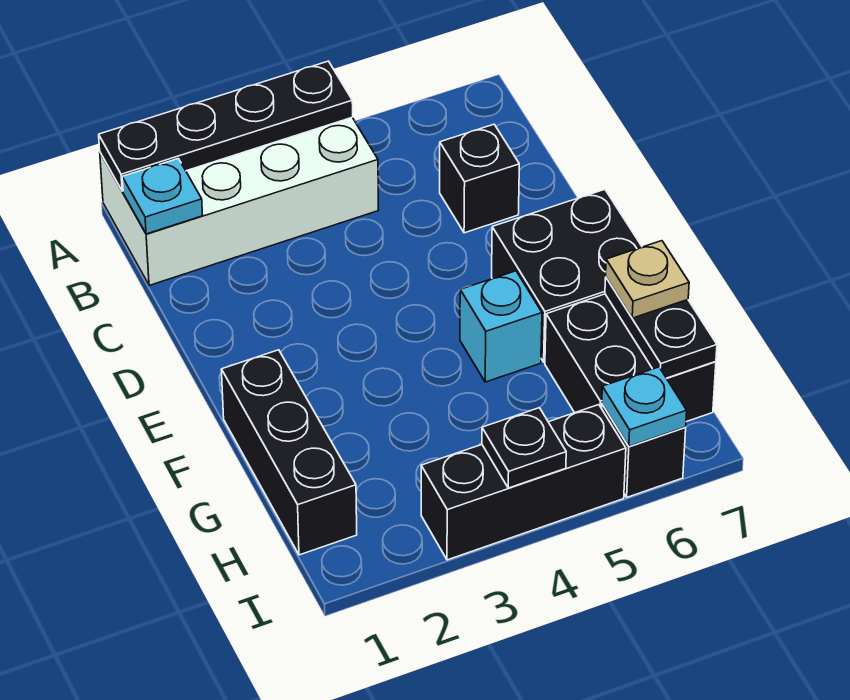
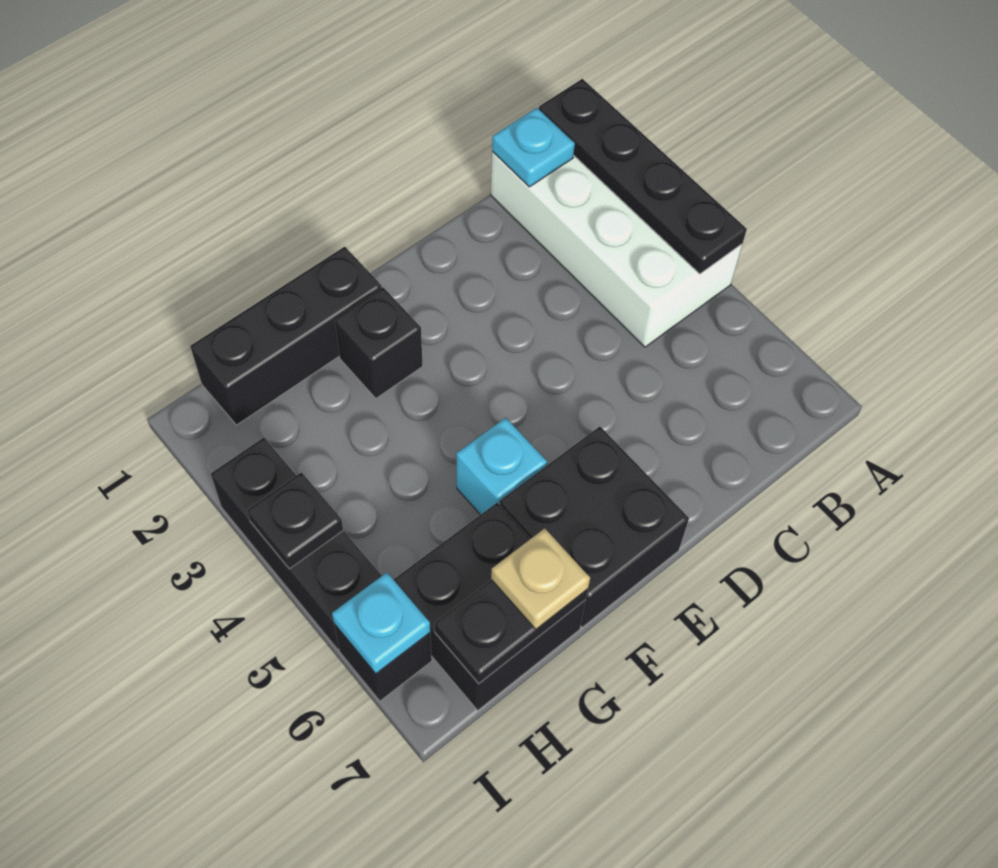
black 1x1 brick [440,124,519,233] -> black 1x1 brick moved to [335,287,423,398]

